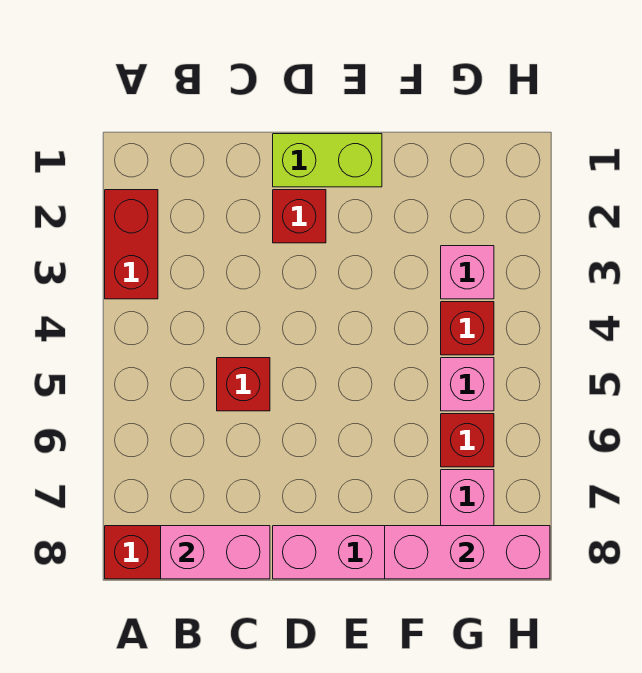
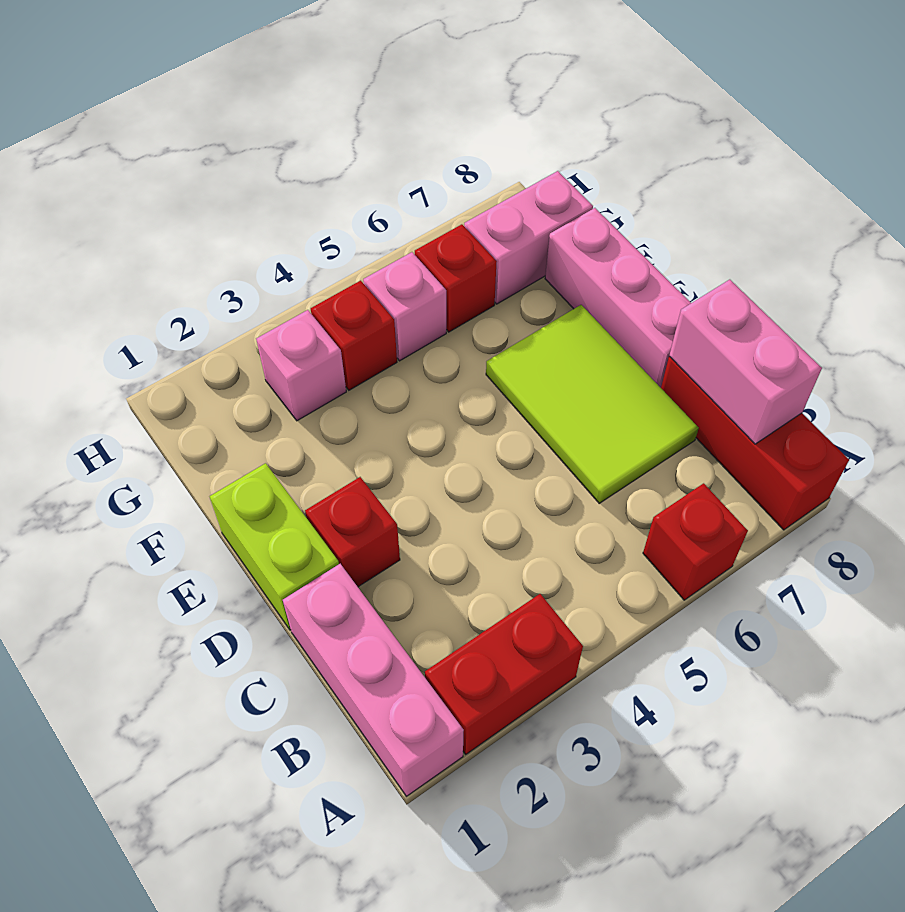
red 1x1 brick [217,358,270,411] -> red 1x1 brick moved to [643,483,748,600]
none -> lime 2x3 tile [486,305,699,503]
pink 1x3 brick [385,526,550,579] -> pink 1x3 brick moved to [283,564,464,796]

